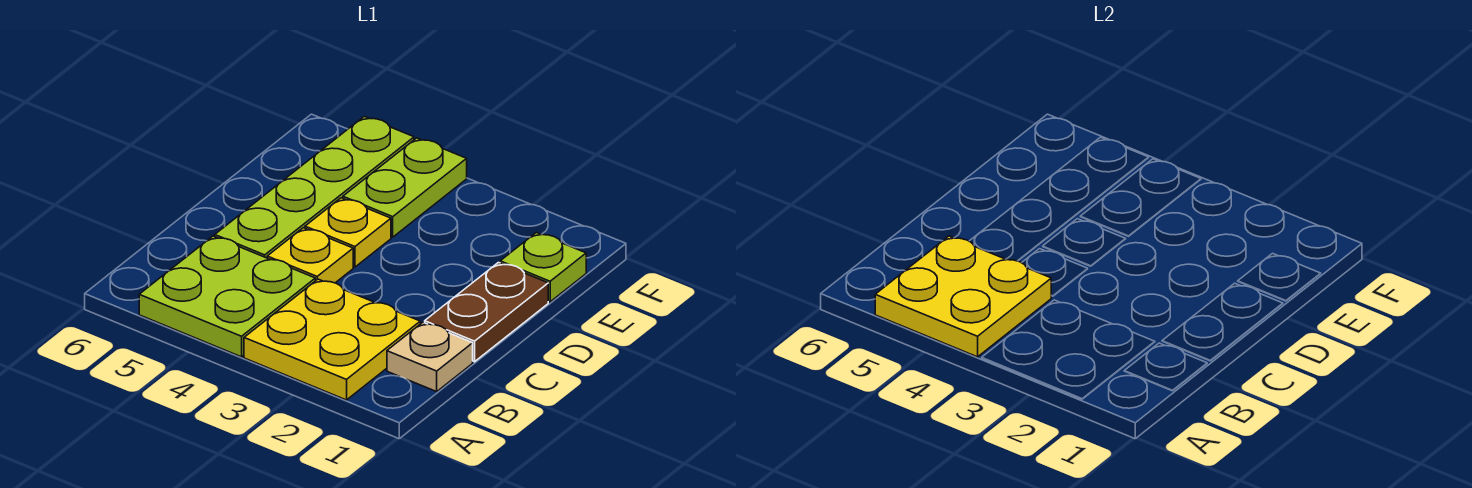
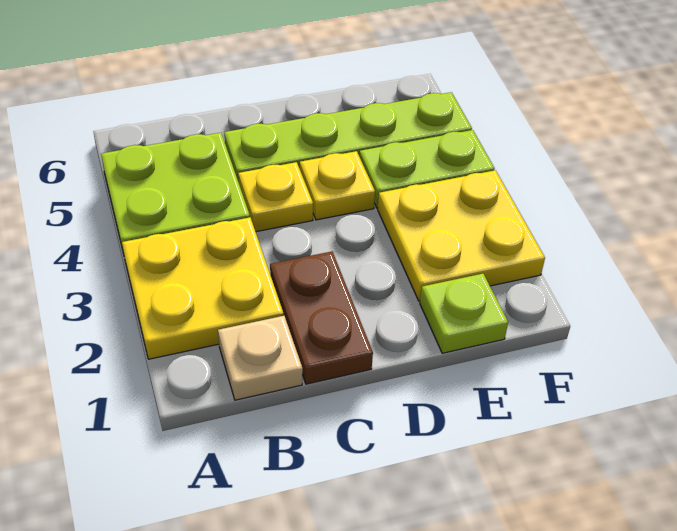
yellow 2x2 plate [875,236,1051,357] -> yellow 2x2 plate moved to [378,170,545,301]
brown 1x2 plate [425,263,548,362] -> brown 1x2 plate turned to [270,252,373,384]

